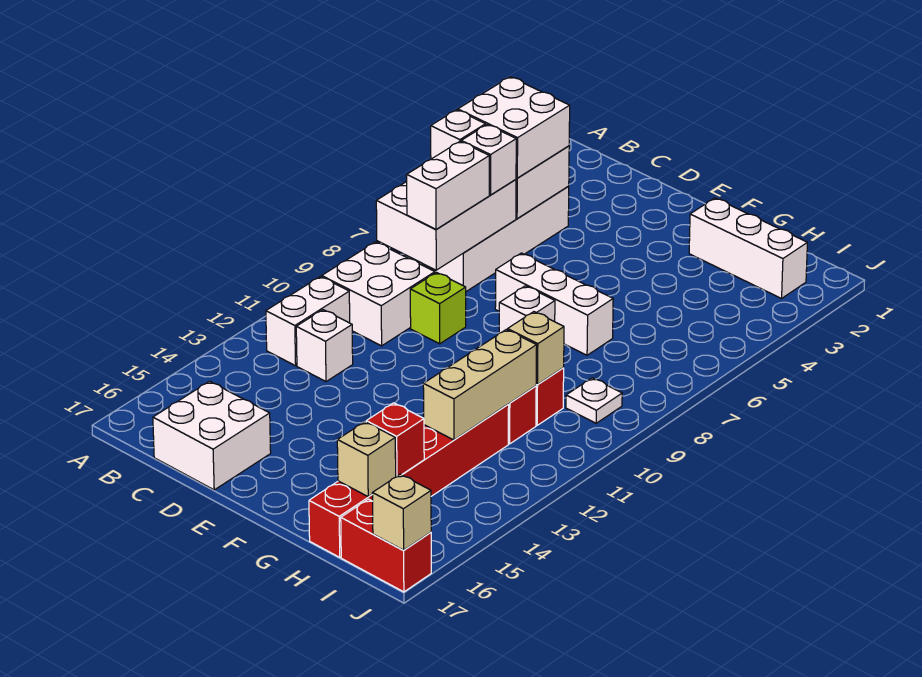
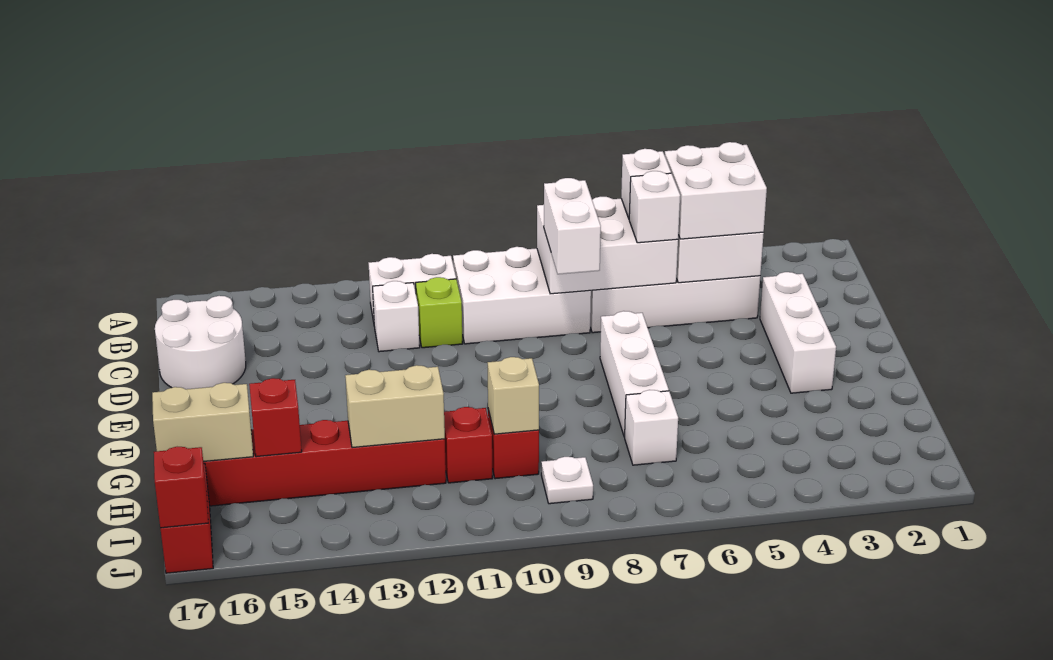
white 2x2 brick [322,242,435,346] -> white 2x3 brick [453,247,591,344]
white 1x2 brick [407,141,489,229] -> white 1x2 brick turned to [544,178,601,274]
white 2x2 brick [153,381,271,490] -> white 2x2 round brick [155,296,246,389]
lime 1x1 brick [410,273,466,344] -> lime 1x1 brick moved to [416,277,463,348]
white 1x1 brick [499,286,555,333] -> white 1x1 brick moved to [625,390,678,465]
white 1x3 brick [689,198,807,298] -> white 1x3 brick moved to [760,272,836,393]
tan 1x3 brick [423,330,537,440] -> tan 1x2 brick [345,365,445,448]
tan 1x1 brick [337,422,396,497] -> tan 1x2 brick [152,383,253,462]
tan 1x1 brick [372,474,431,550] -> red 1x1 brick [154,447,208,528]

